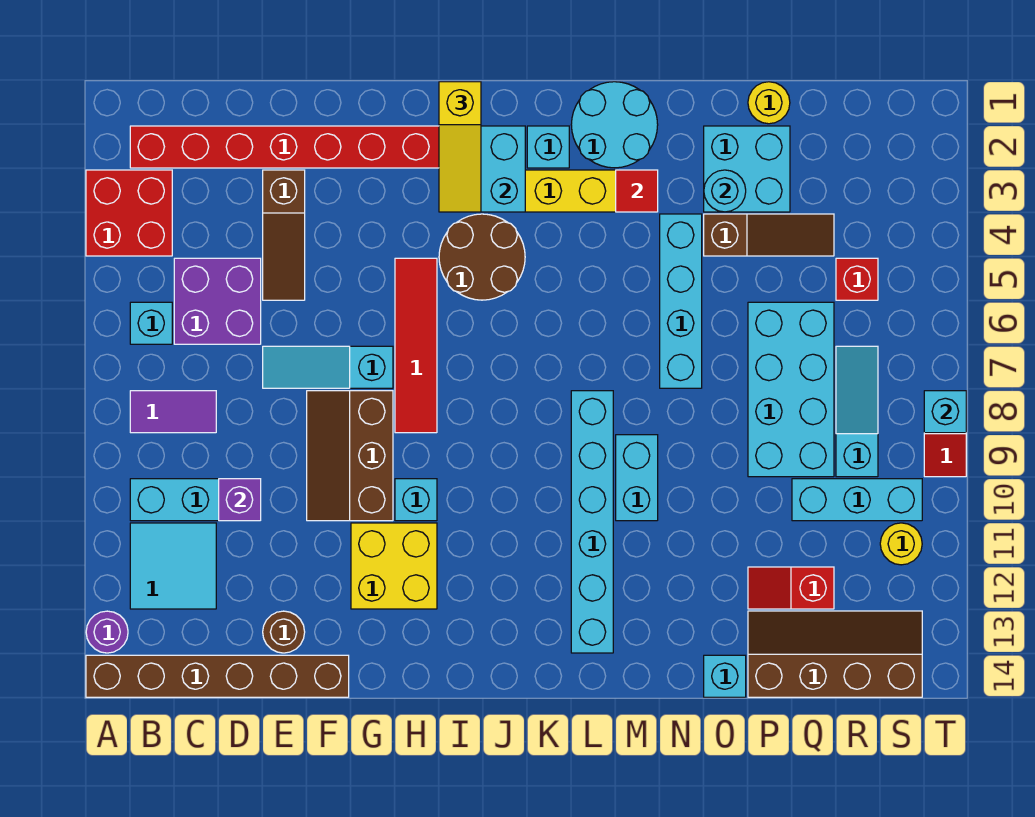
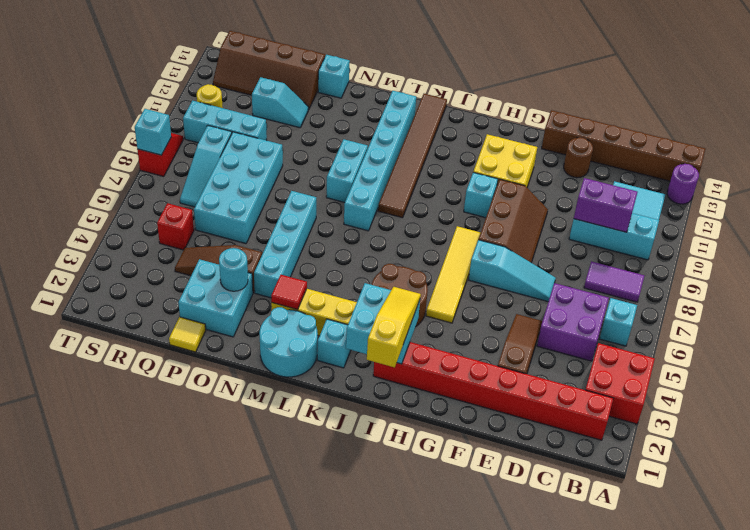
purple 1x1 brick [219,479,261,521] -> purple 1x2 brick [574,178,637,232]
red 1x4 tile [395,258,437,433] -> yellow 1x4 tile [426,226,481,323]
none -> brown 1x6 tile [378,94,447,218]
yellow 1x1 round brick [748,82,790,124] -> yellow 1x1 tile [169,317,206,352]
red 1x2 slope [748,567,834,609] -> cyan 1x2 slope [252,77,308,128]

